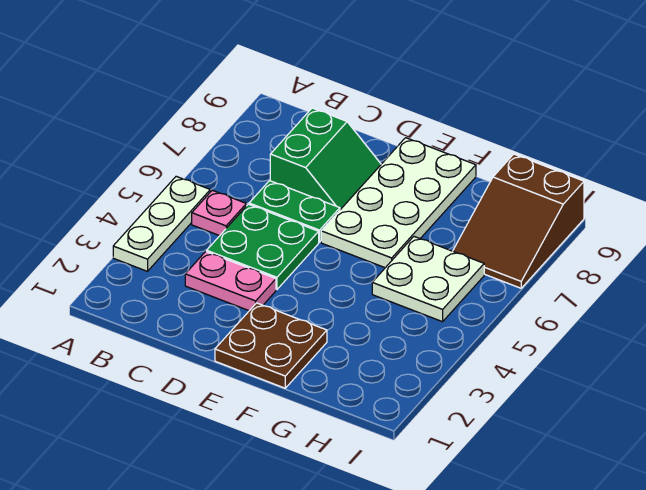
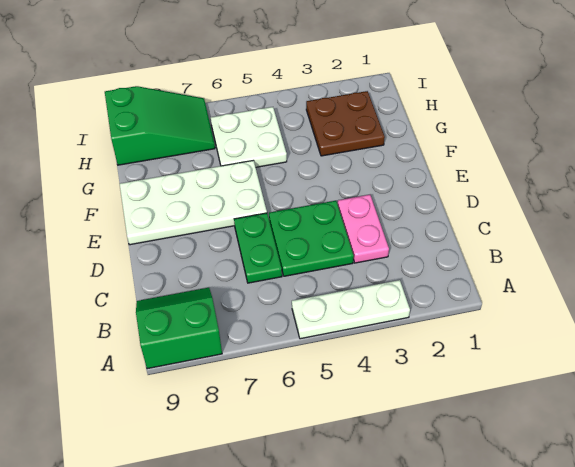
pink 1x1 plate [192,190,246,236] -> none
green 2x2 slope [270,108,381,210] -> green 2x2 slope moved to [136,288,222,369]
brown 2x2 plate [215,303,327,388] -> brown 2x2 plate moved to [306,91,385,156]
brown 2x3 slope [453,154,584,288] -> green 2x3 slope [105,86,215,165]

